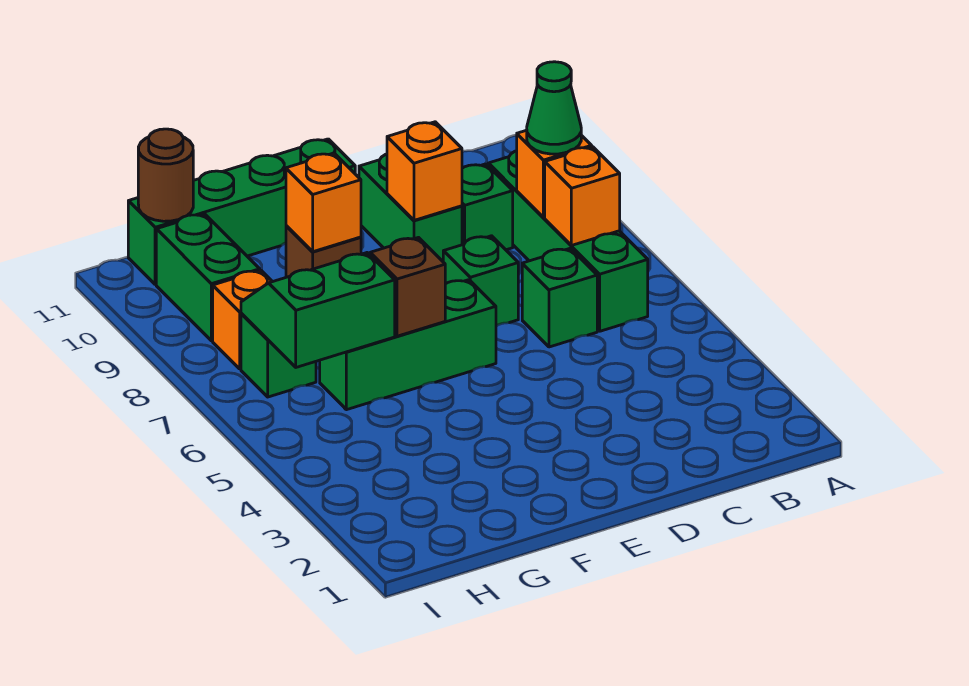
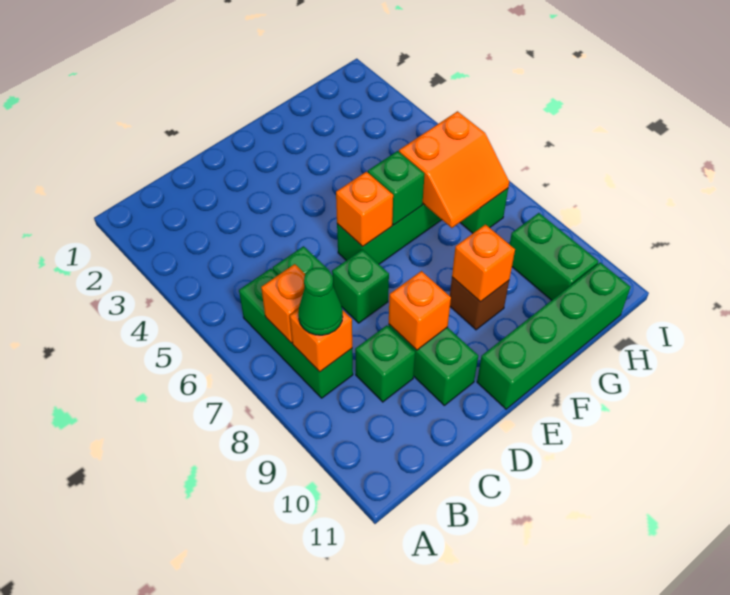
green 1x4 brick [488,151,648,331] -> green 1x3 brick [239,269,353,398]
brown 1x1 brick [370,238,445,336] -> green 1x1 brick [368,151,425,225]
green 2x2 slope [241,253,395,367] -> orange 2x2 slope [399,111,509,228]
orange 1x1 brick [213,270,272,369] -> orange 1x1 brick moved to [336,172,393,247]
brown 1x1 round brick [138,129,193,221] -> none

